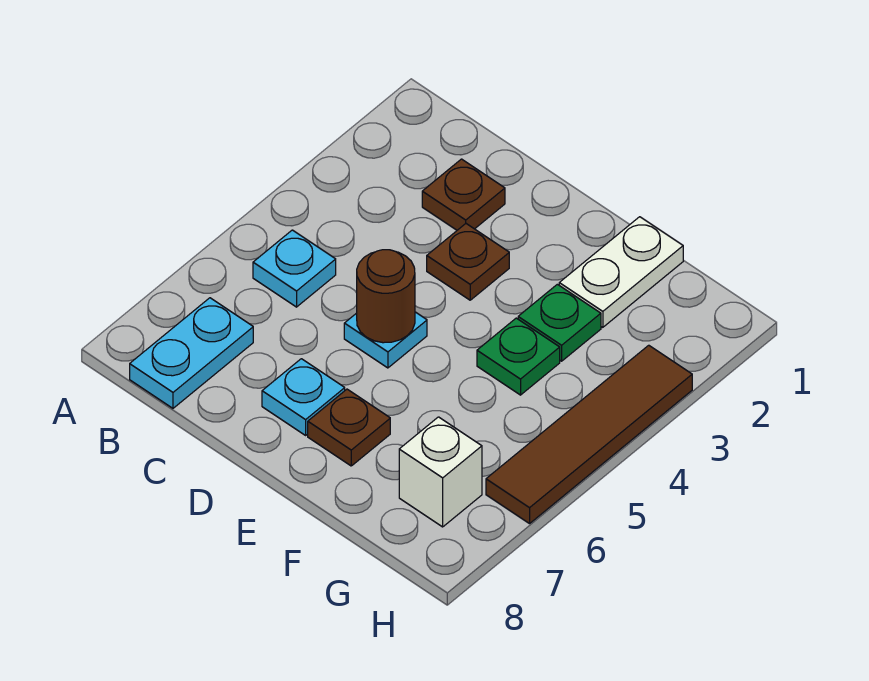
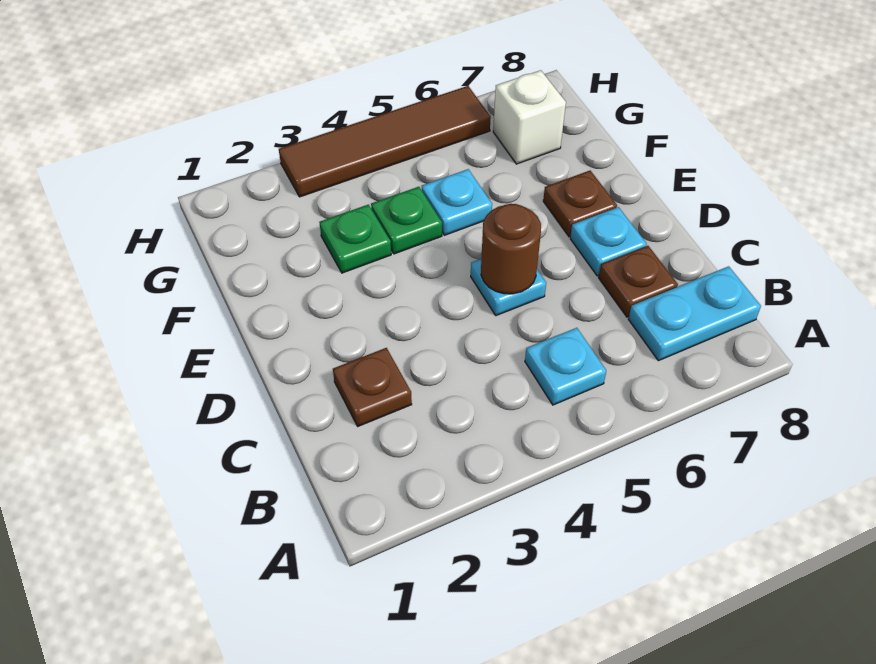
brown 1x1 plate [427,224,509,300] -> brown 1x1 plate moved to [599,246,678,317]
white 1x2 plate [559,217,683,327] -> none
none -> cyan 1x1 plate [422,169,492,235]

